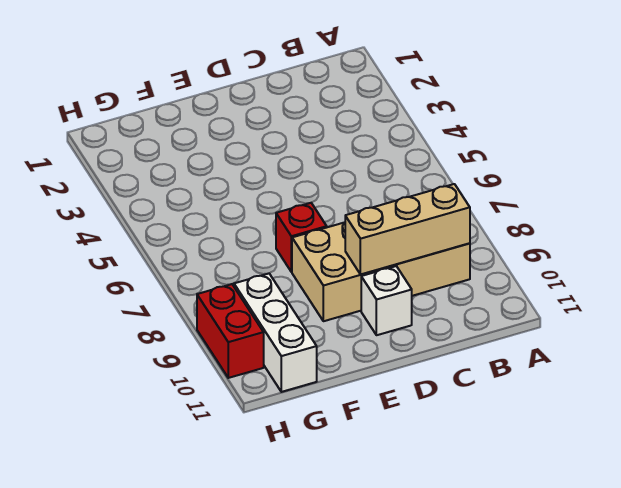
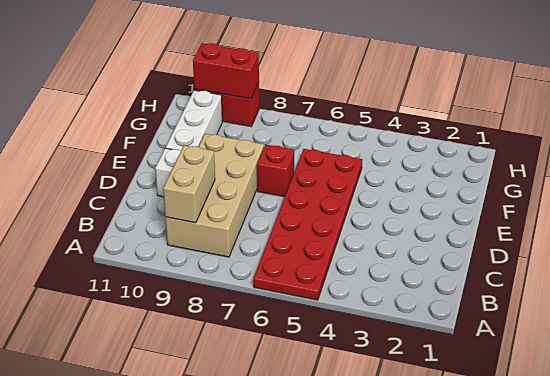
none -> red 2x6 plate [253,149,362,300]
tan 1x3 brick [345,184,470,274] -> tan 1x2 brick [163,145,215,223]
white 1x3 brick [234,273,317,392] -> white 1x3 brick turned to [166,90,222,151]
none -> red 1x2 brick [193,43,259,99]

